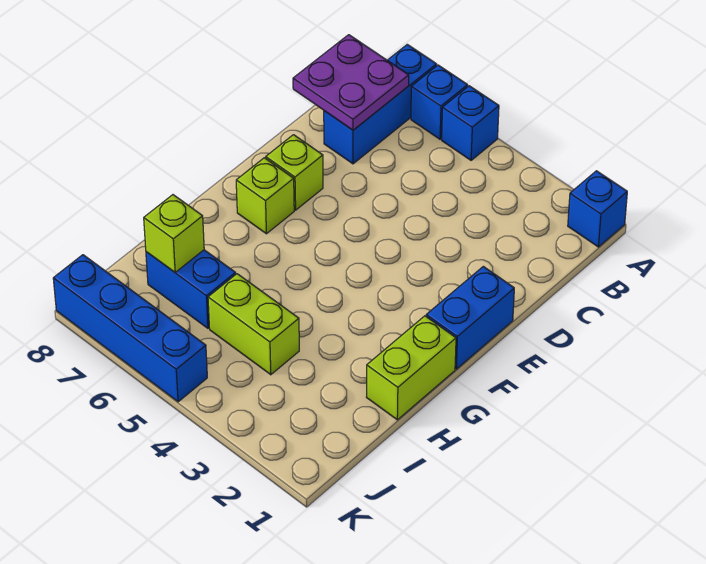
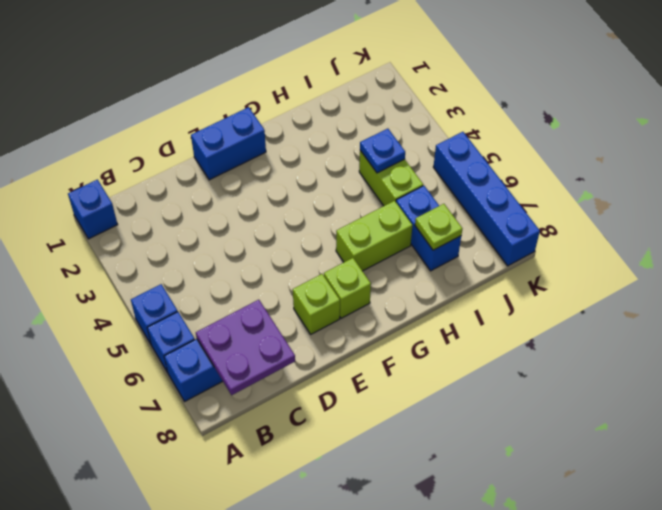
lime 1x2 brick [367,316,456,420] -> lime 1x2 brick moved to [336,201,413,271]
none -> blue 1x1 plate [360,129,405,173]
lime 1x1 brick [144,195,204,272] -> lime 1x1 plate [415,204,462,250]

